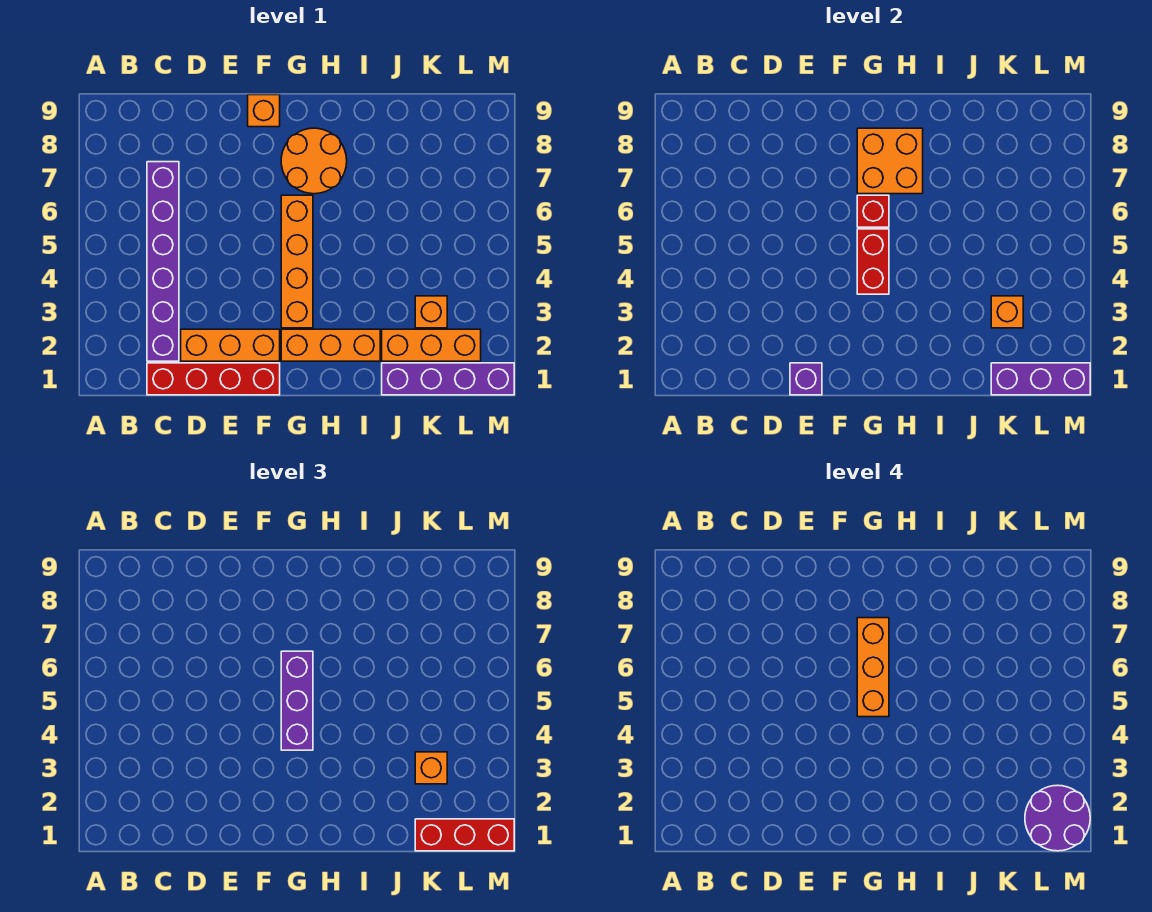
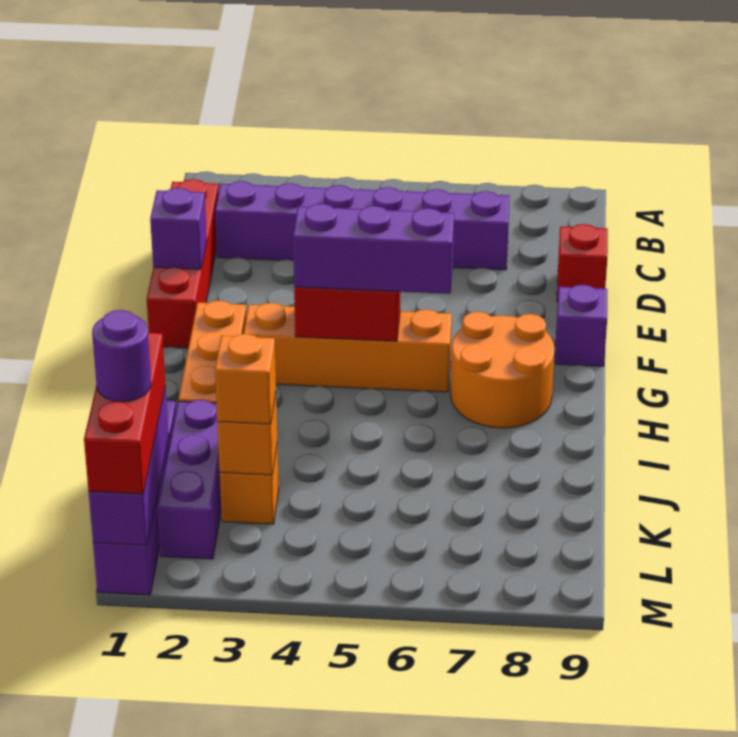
orange 1x3 brick [181,329,280,361] -> none
orange 1x1 brick [248,95,280,127] -> purple 1x1 brick [555,285,607,366]
orange 1x3 brick [857,618,889,717] -> none
red 1x1 brick [857,195,889,227] -> red 1x1 brick moved to [557,224,608,302]
orange 2x2 brick [857,128,923,194] -> none
orange 1x3 brick [382,329,481,361] -> purple 1x3 brick [157,400,221,559]
purple 2x2 round brick [1025,785,1090,851] -> purple 1x1 round brick [92,310,151,402]

